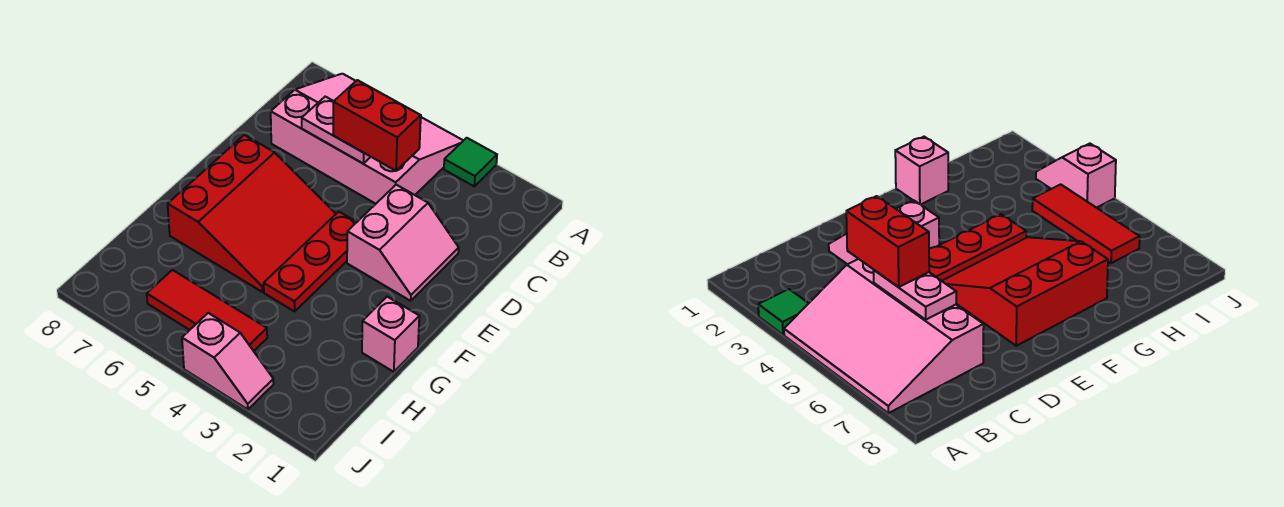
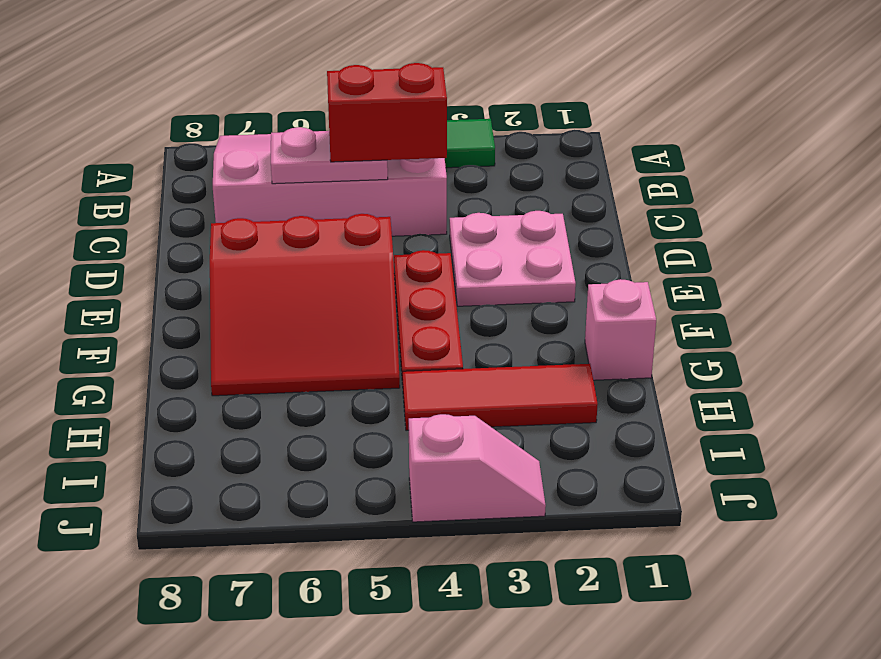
pink 2x2 slope [347,185,459,301] -> pink 2x2 plate [450,211,576,306]
red 3x3 slope [168,135,336,292] -> red 3x3 slope turned to [210,214,400,396]
red 1x3 tile [147,270,267,351] -> red 1x3 tile moved to [403,364,598,431]

